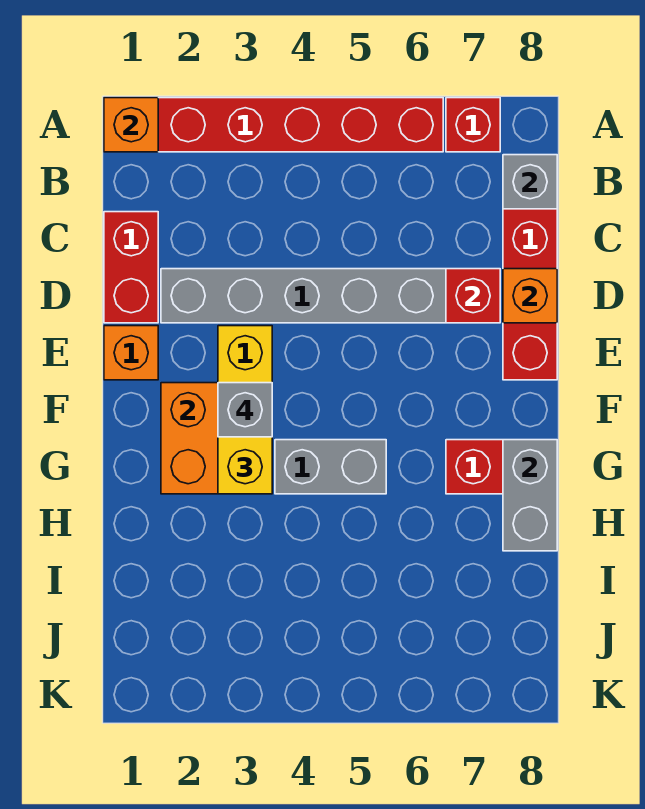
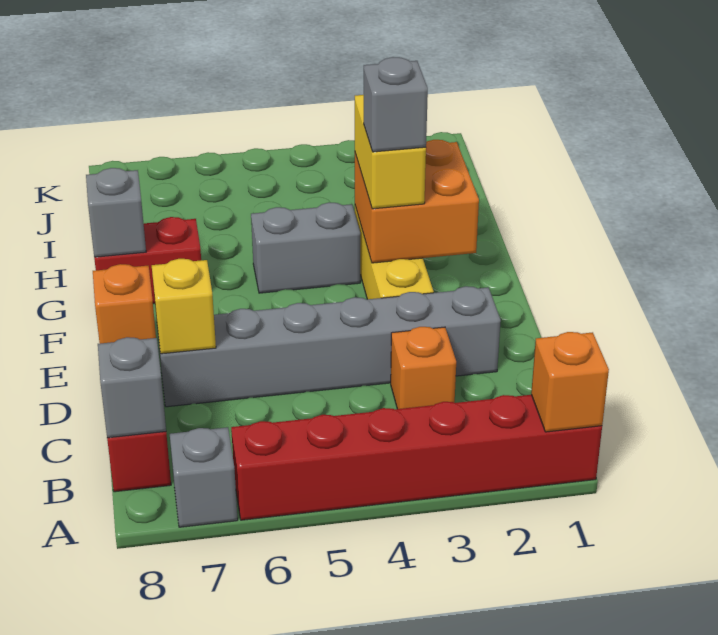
red 1x1 brick [446,98,500,152] -> grey 1x1 brick [170,427,238,527]
red 1x2 brick [104,212,158,323] -> none
red 1x1 brick [446,269,500,323] -> yellow 1x1 brick [152,259,216,354]
orange 1x1 brick [104,326,158,380] -> orange 1x1 brick moved to [391,327,456,409]
grey 1x2 brick [503,440,557,551] -> grey 1x1 brick [86,168,146,257]

